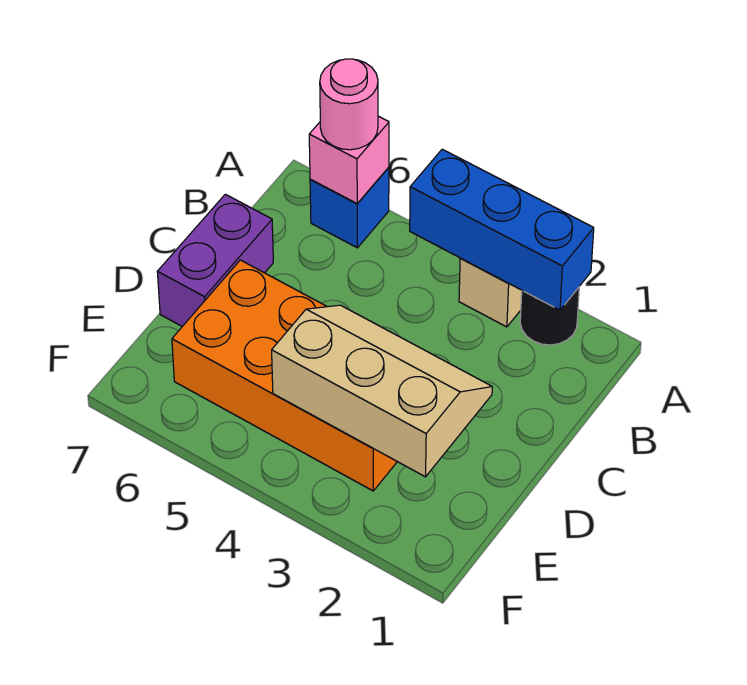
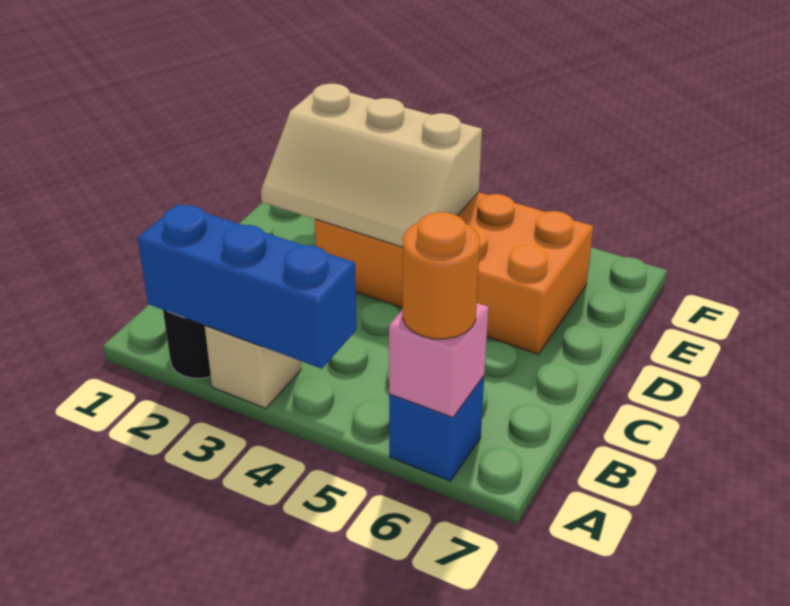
pink 1x1 round brick [320,59,378,150] -> orange 1x1 round brick [403,212,480,339]
purple 1x2 brick [157,194,273,326] -> none

